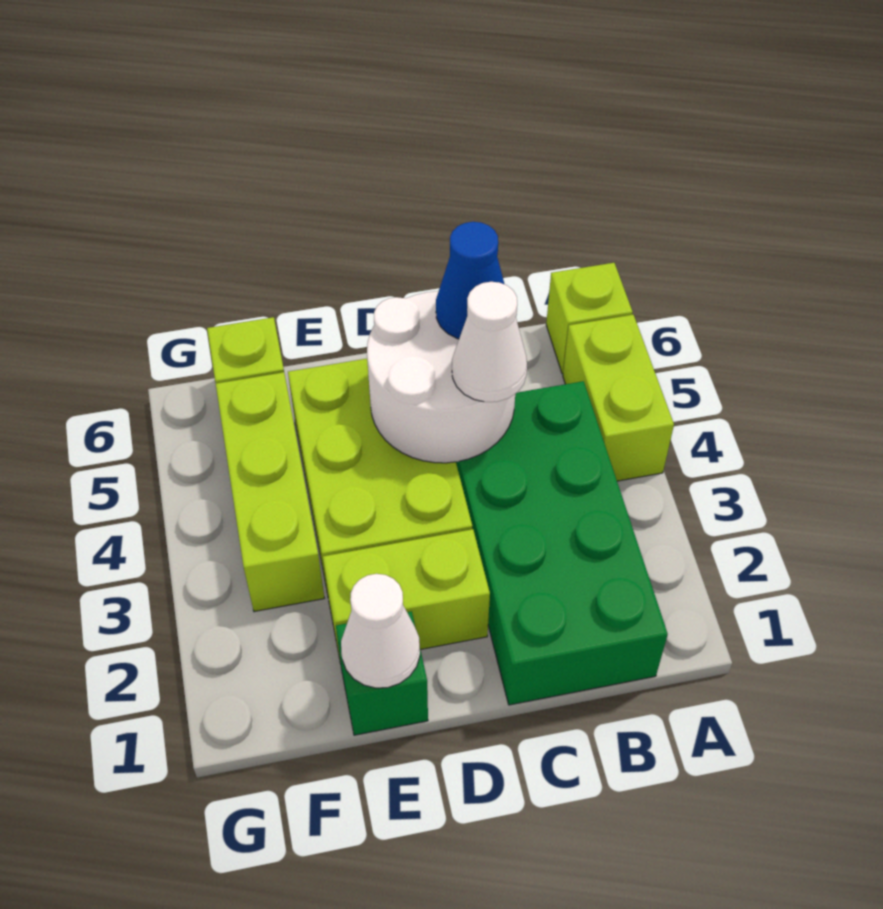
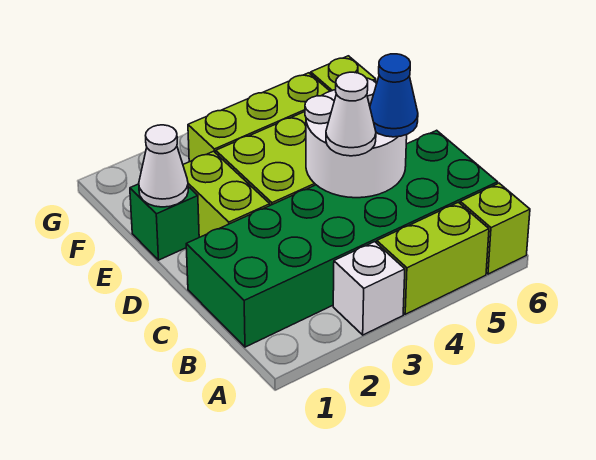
none -> white 1x1 brick [333,242,405,335]
green 2x4 brick [456,381,668,705] -> green 2x6 brick [186,130,498,347]

